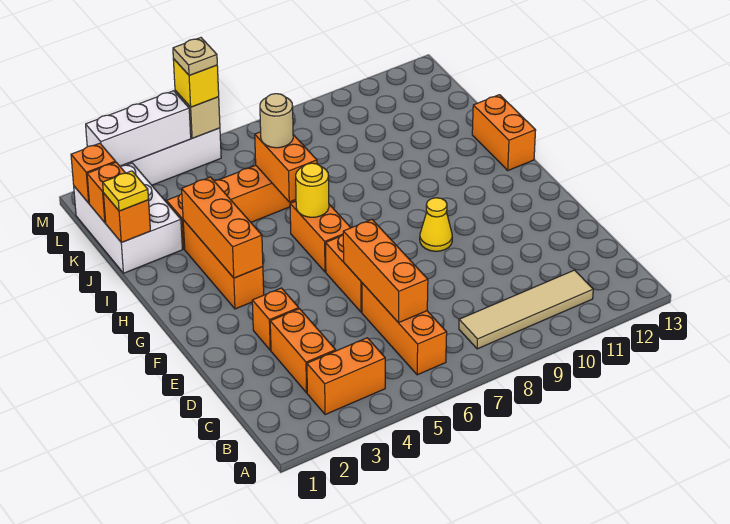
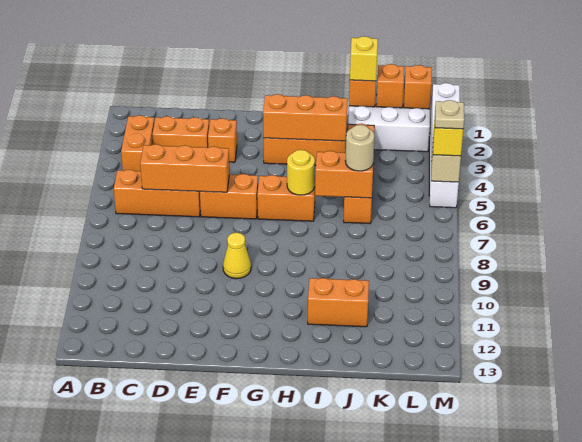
tan 1x4 tile [459,270,593,349] -> none
orange 1x2 brick [472,95,536,170] -> orange 1x2 brick moved to [308,278,369,327]
yellow 1x1 plate [103,171,149,211] -> yellow 1x1 brick [350,36,378,81]

